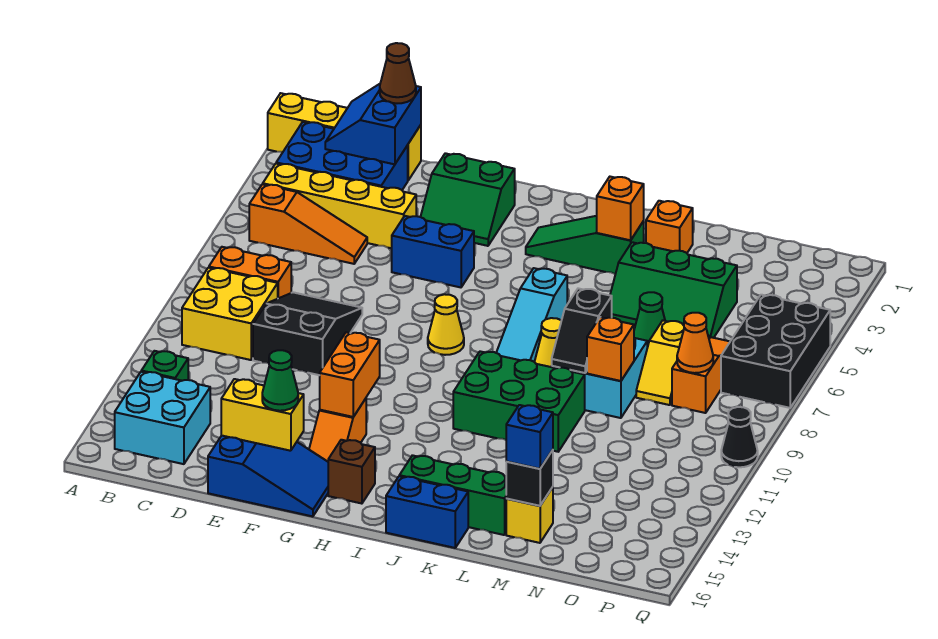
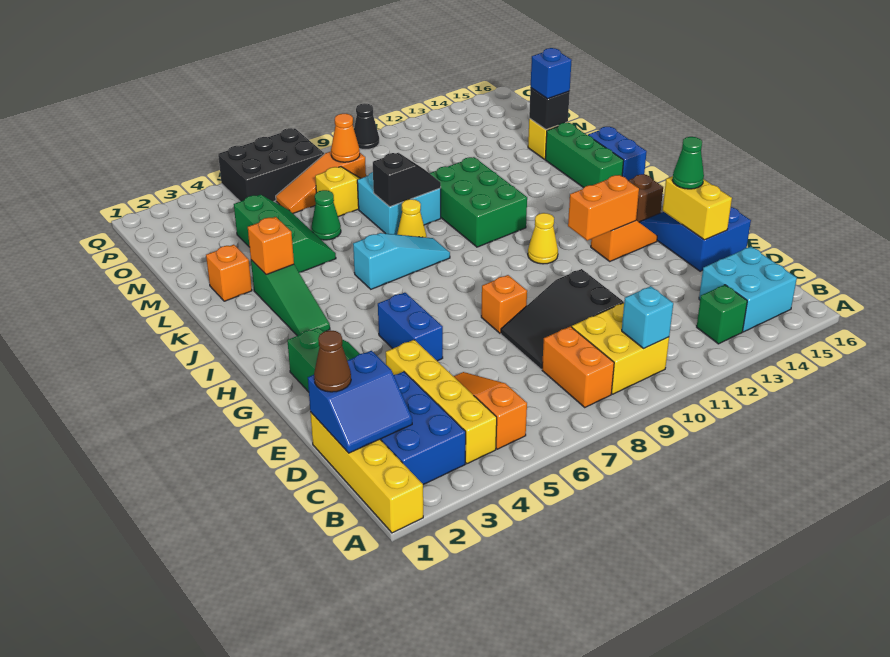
none -> cyan 1x1 brick [622,286,673,348]
yellow 1x1 cone [428,294,464,355] -> yellow 1x1 cone moved to [528,213,558,264]
orange 1x1 brick [587,317,634,381] -> orange 1x1 brick moved to [481,275,527,334]

